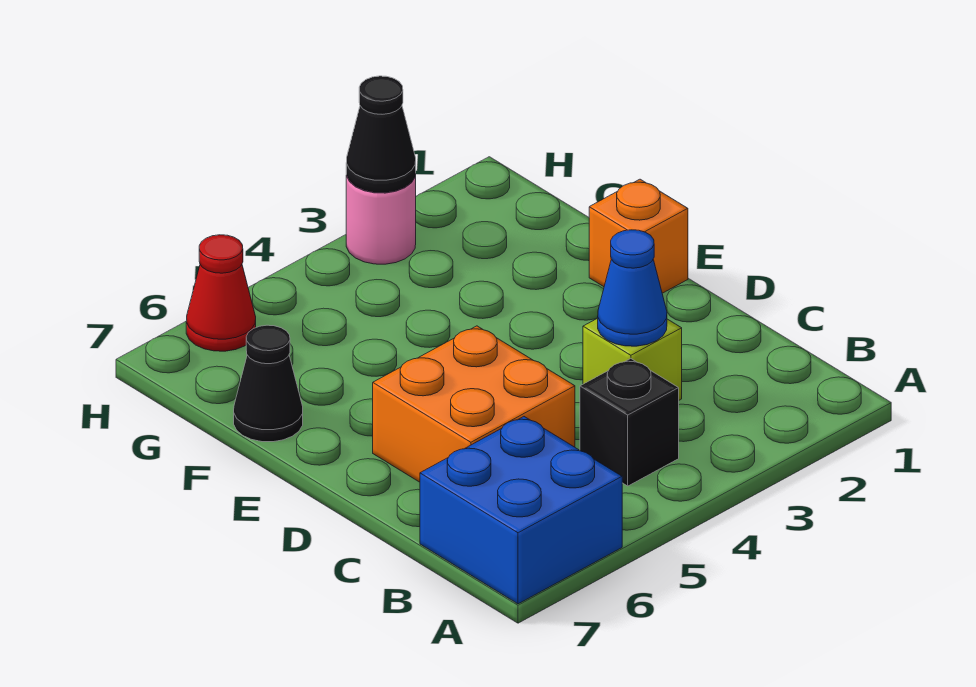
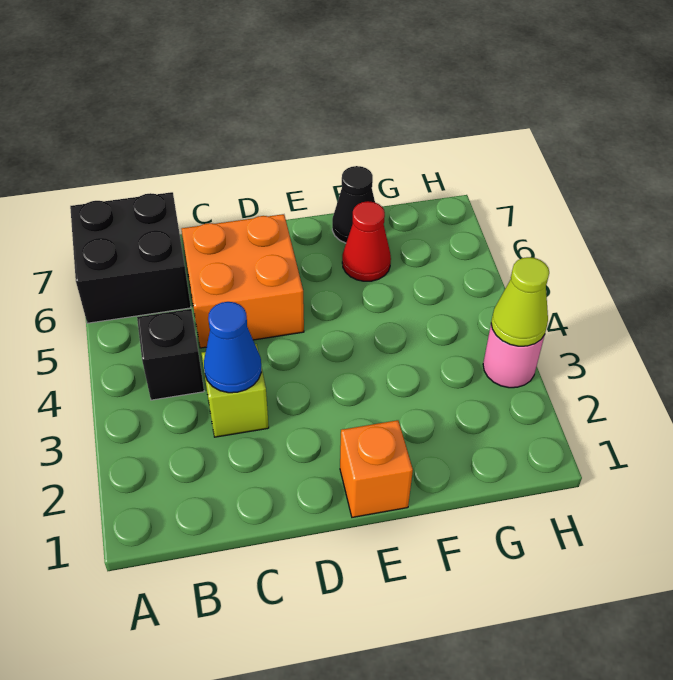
blue 2x2 brick [420,417,622,604] -> black 2x2 brick [70,192,191,323]
black 1x1 cone [346,76,416,192] -> lime 1x1 cone [491,257,549,346]
red 1x1 cone [186,235,256,351] -> red 1x1 cone moved to [342,201,391,281]

